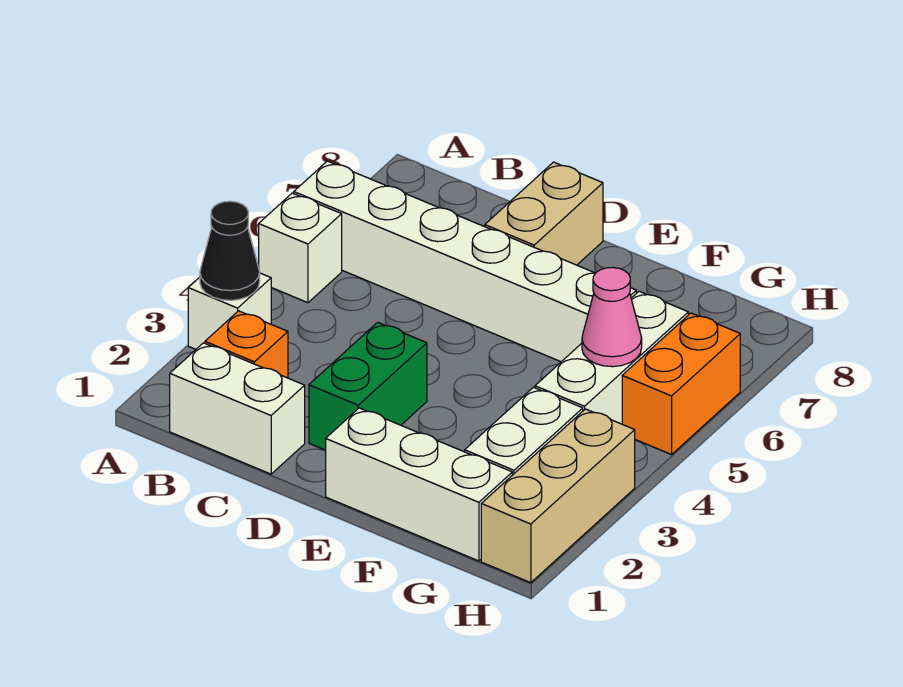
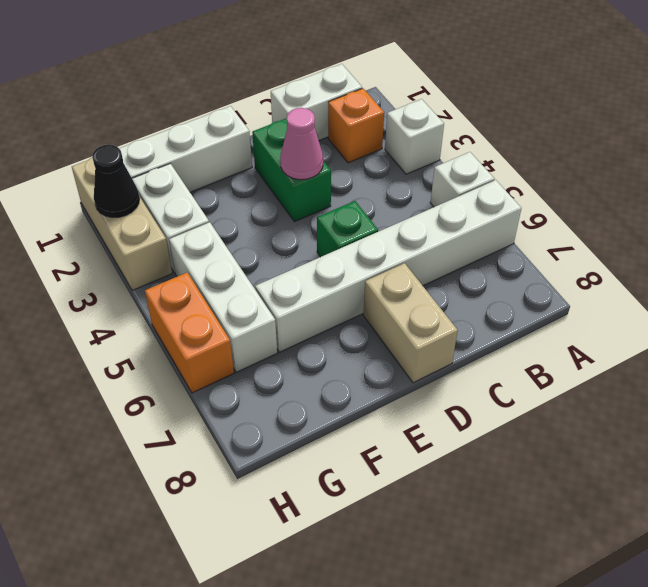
black 1x1 cone [200,201,260,300] -> black 1x1 cone moved to [92,145,139,217]
none -> green 1x1 brick [317,201,378,257]
pink 1x1 cone [582,268,642,367] -> pink 1x1 cone moved to [280,108,323,180]

